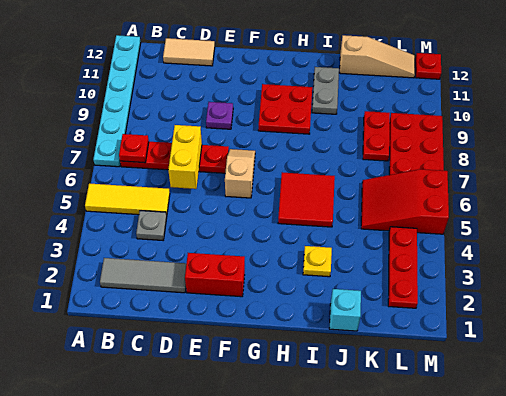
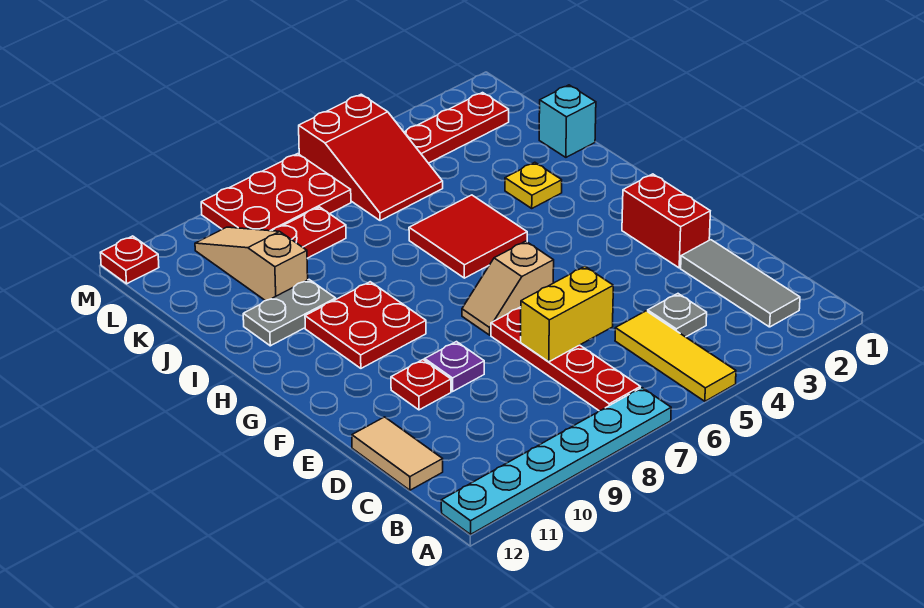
red 1x1 plate [119,134,149,163] -> red 1x1 plate moved to [391,360,451,410]
tan 1x3 slope [340,35,415,78] -> tan 1x3 slope moved to [195,227,308,301]

